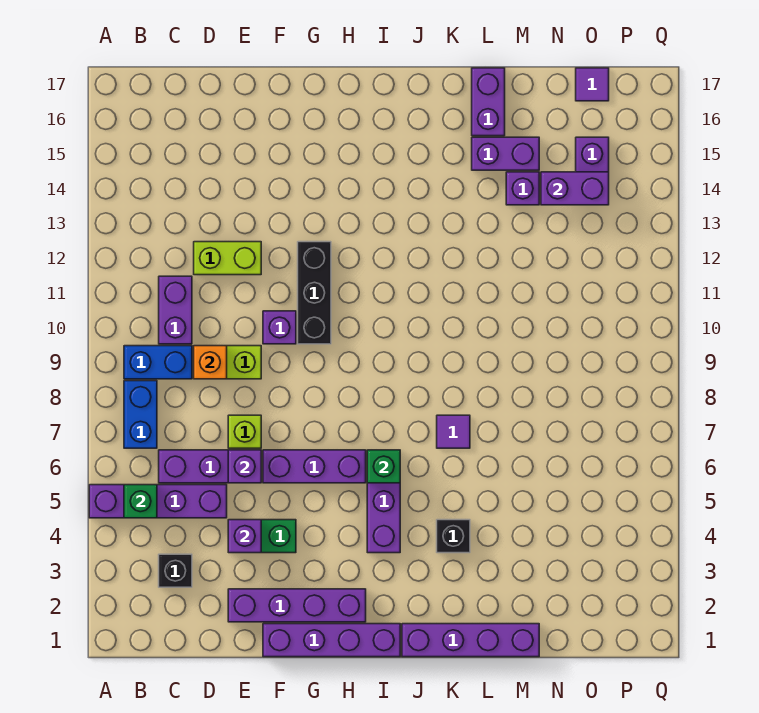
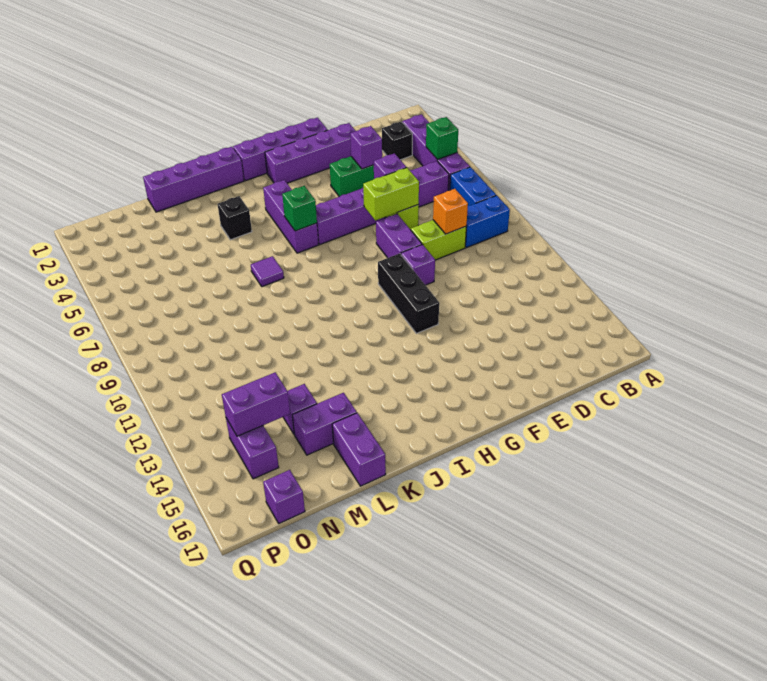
purple 1x4 brick [89,485,227,518] -> purple 1x4 brick turned to [402,114,470,191]
purple 1x2 brick [159,276,192,344] -> purple 1x2 brick moved to [376,214,422,258]
lime 1x2 brick [194,242,261,275] -> lime 1x2 brick moved to [363,168,419,221]
purple 1x1 tile [576,68,609,101] -> purple 1x1 brick [263,470,305,523]

